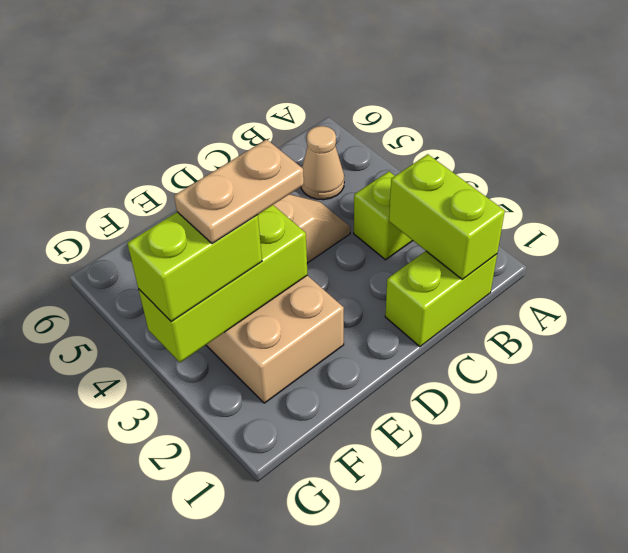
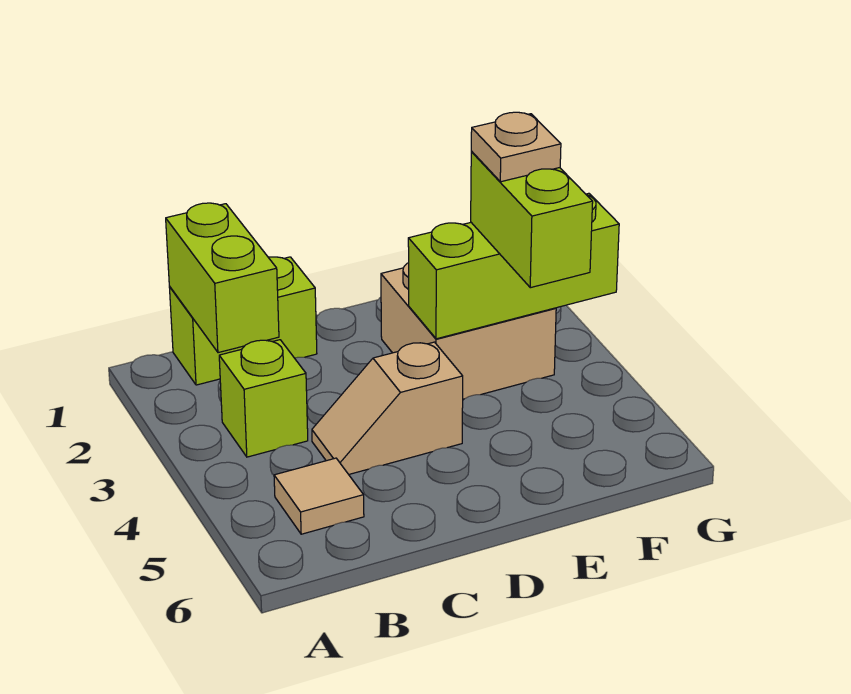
tan 1x1 cone [301,126,344,200] -> tan 1x1 tile [274,458,364,534]
tan 1x2 plate [174,139,304,244] -> tan 1x1 plate [471,112,561,182]
lime 1x2 brick [127,212,262,321] -> lime 1x2 brick turned to [471,152,593,288]

